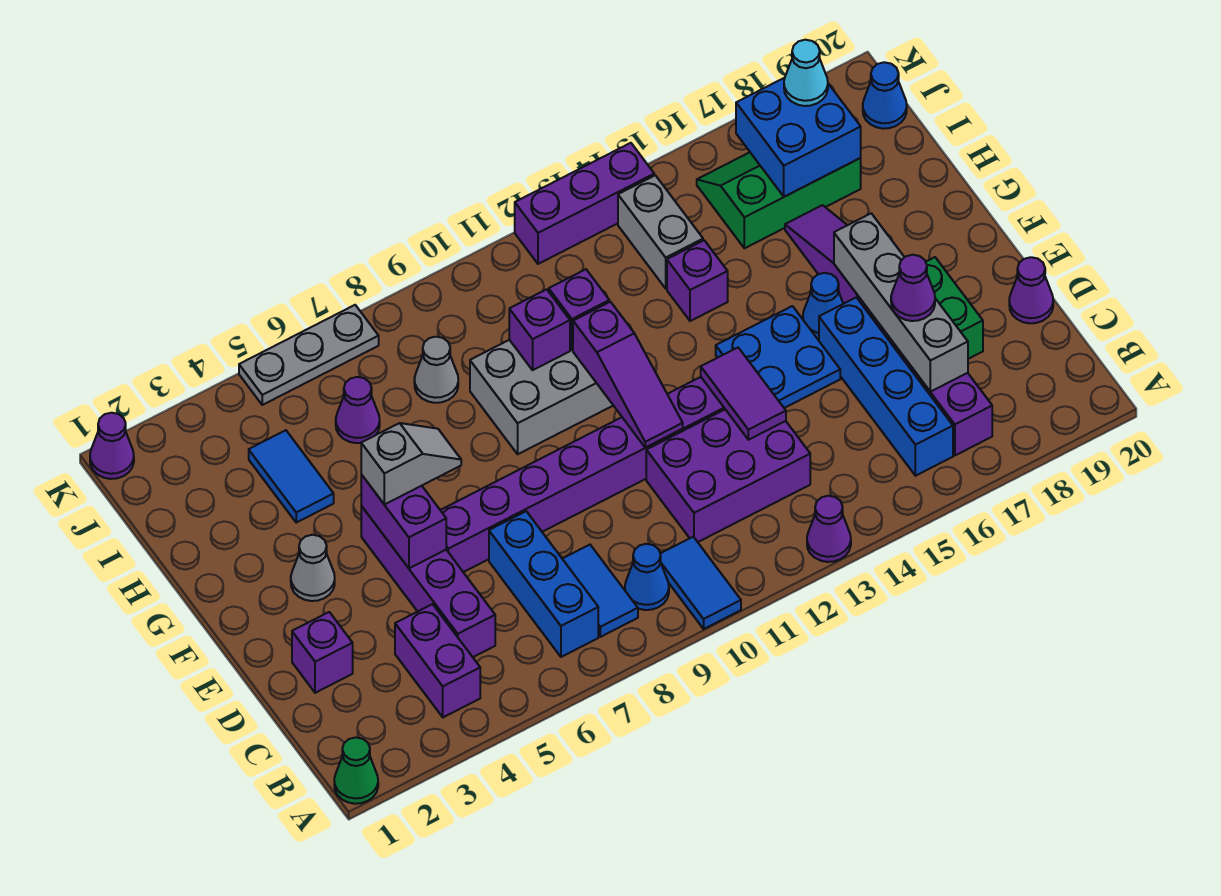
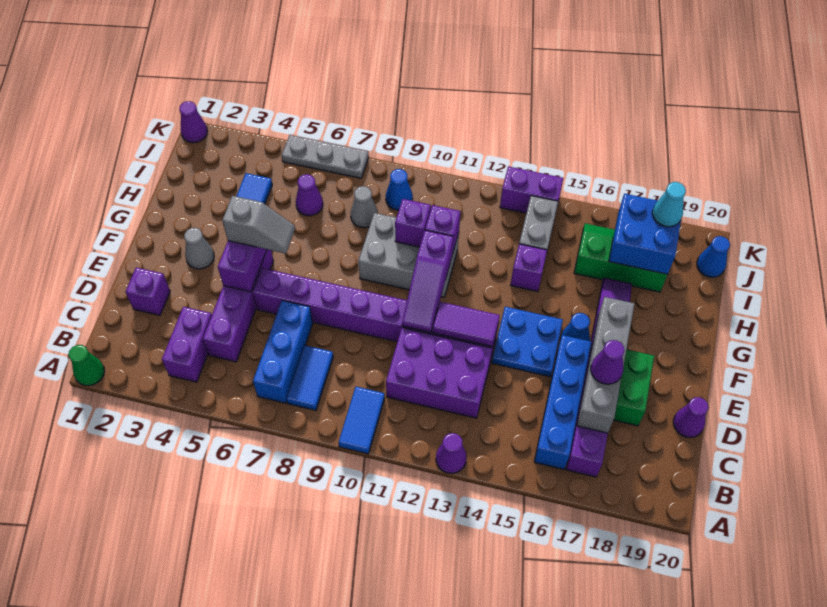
blue 1x1 cone [625,544,669,610] -> blue 1x1 cone moved to [386,169,413,210]
purple 1x2 tile [701,348,786,440] -> purple 1x2 tile turned to [433,302,500,347]
purple 1x3 brick [515,143,654,264] -> purple 1x2 brick [500,166,563,213]

